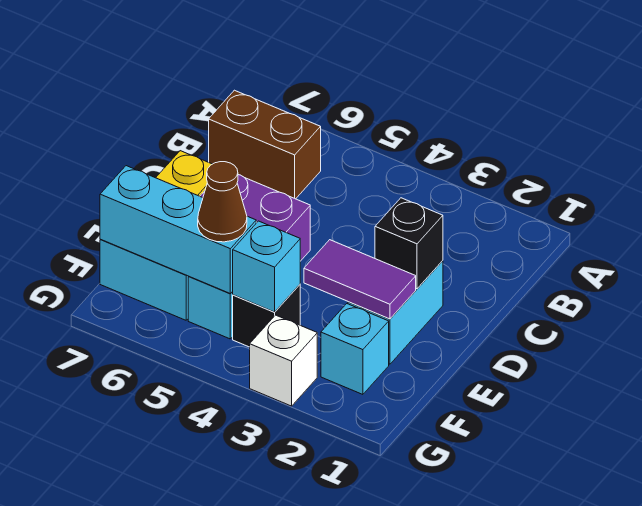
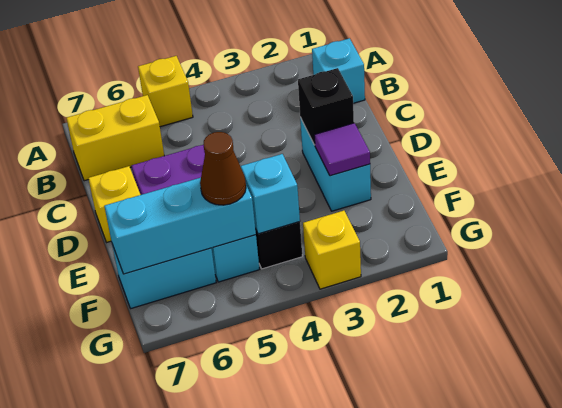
none -> yellow 1x1 brick [138,56,193,127]
brown 1x2 brick [209,90,321,199] -> yellow 1x2 brick [66,95,164,181]
purple 1x2 tile [304,240,416,319] -> purple 1x1 tile [314,123,370,176]
cyan 1x1 brick [321,304,389,394] -> cyan 1x1 brick moved to [312,38,365,103]
white 1x1 brick [250,315,317,406] -> yellow 1x1 brick [303,211,361,289]

